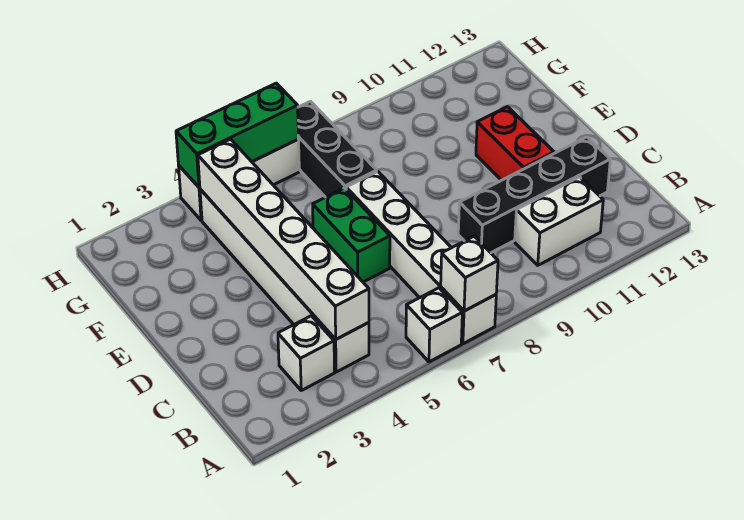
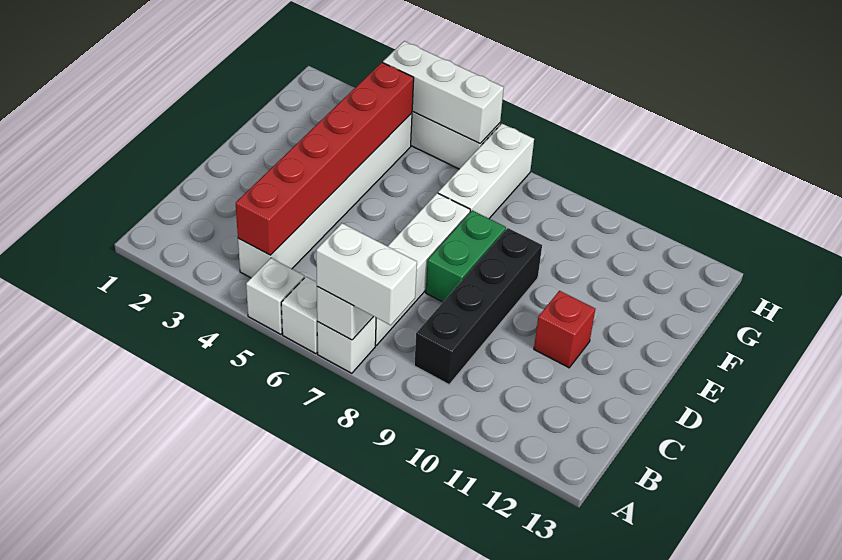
white 1x1 brick [278,316,335,390] -> white 1x1 brick moved to [246,258,304,334]
white 1x6 brick [198,139,369,339] -> red 1x6 brick [236,63,414,255]
white 1x2 brick [515,177,603,265] -> white 1x2 brick moved to [316,223,417,325]
black 1x4 brick [458,137,610,253] -> black 1x4 brick turned to [414,228,542,385]
green 1x2 brick [313,188,390,282] -> green 1x2 brick moved to [426,210,506,302]
red 1x2 brick [476,107,554,180] -> red 1x1 brick [534,291,595,368]
black 1x3 brick [298,101,377,197] -> white 1x3 brick [438,124,534,219]
green 1x3 brick [176,83,299,187] -> white 1x3 brick [383,41,504,143]

